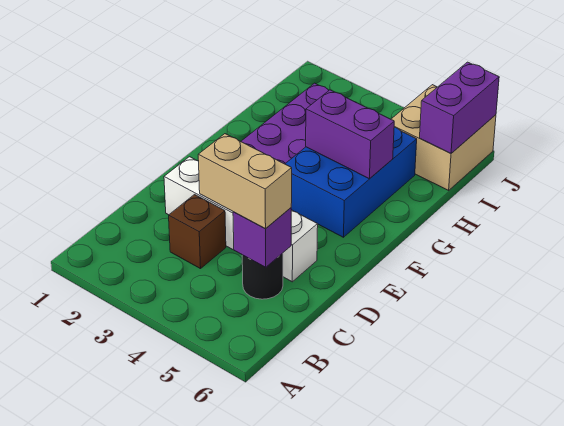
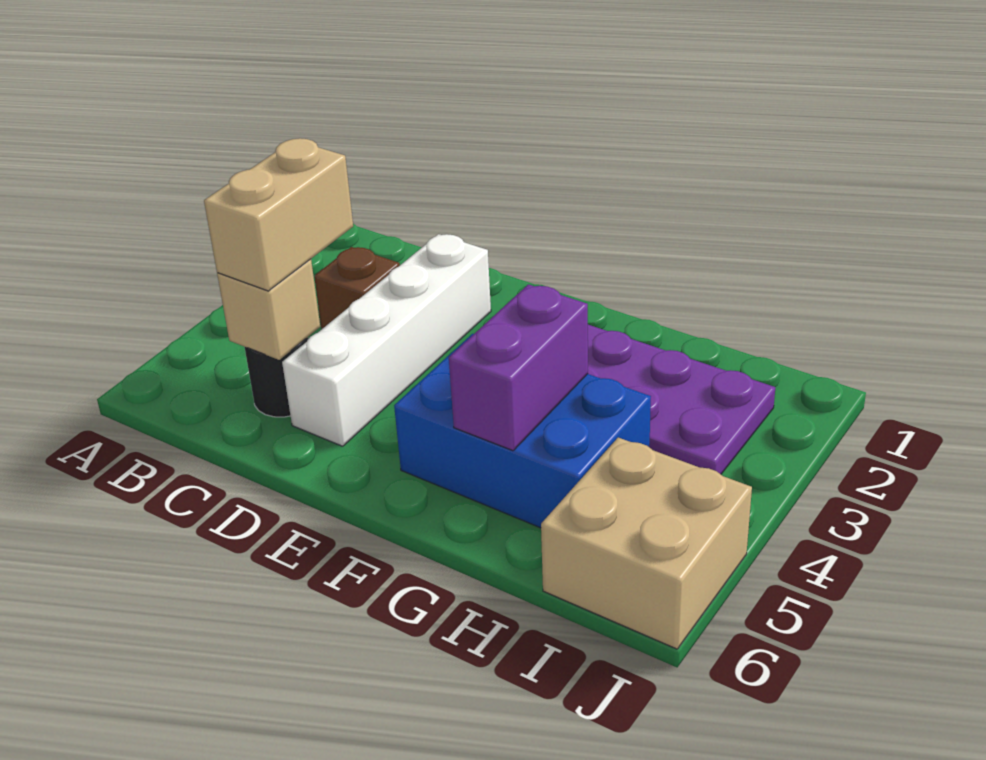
purple 1x1 brick [233,208,291,267] -> tan 1x1 brick [217,259,320,360]
purple 1x2 brick [420,62,499,153] -> none

